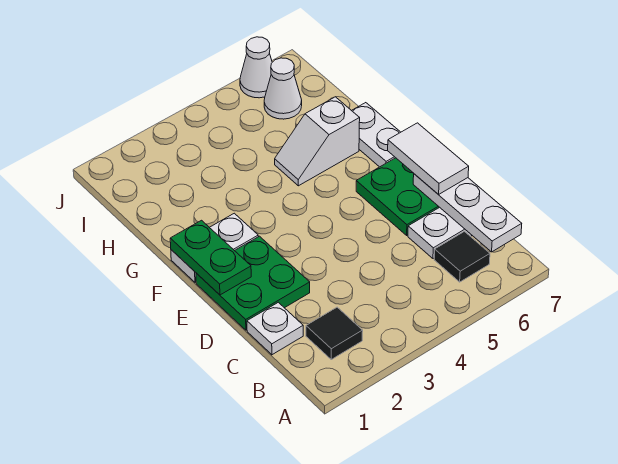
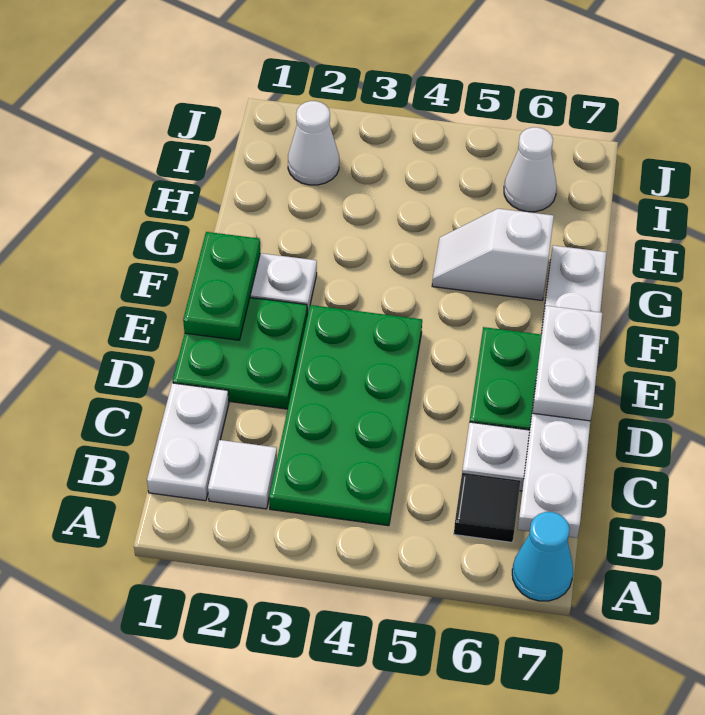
none -> cyan 1x1 cone [512,512,573,601]
black 1x1 tile [306,307,363,359] -> white 1x1 tile [208,440,277,509]
none -> green 2x4 plate [269,305,422,526]
white 1x1 plate [247,302,303,355] -> white 1x2 plate [147,383,229,501]
white 1x2 tile [388,123,469,195] -> white 1x2 plate [532,306,602,421]
white 1x1 cone [240,37,272,98] -> white 1x1 cone moved to [288,101,339,185]

